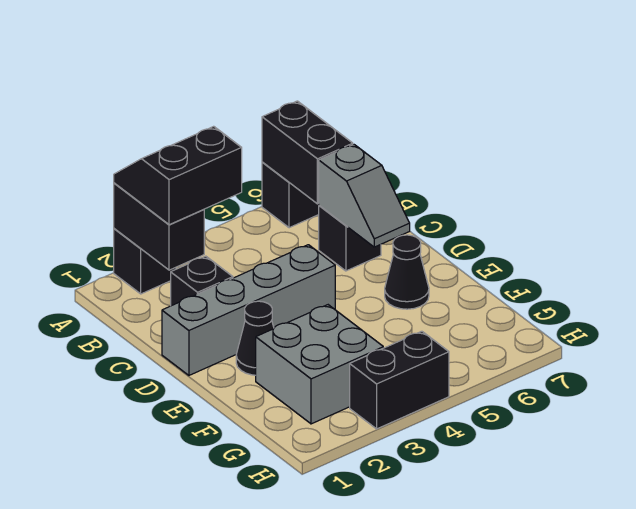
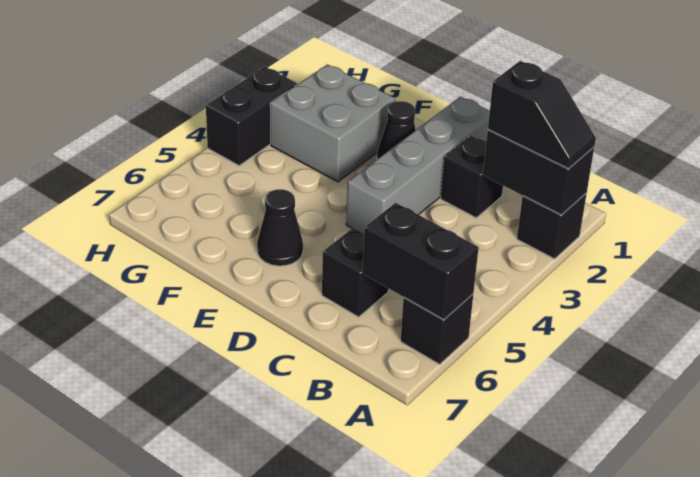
black 2x2 slope [114,126,242,225] -> black 1x2 slope [488,61,596,169]
grey 1x2 slope [319,145,410,247] -> none

